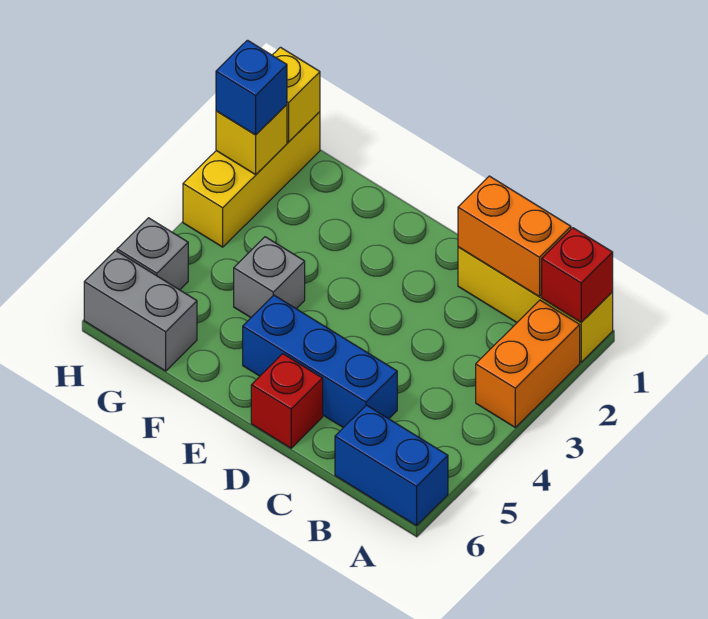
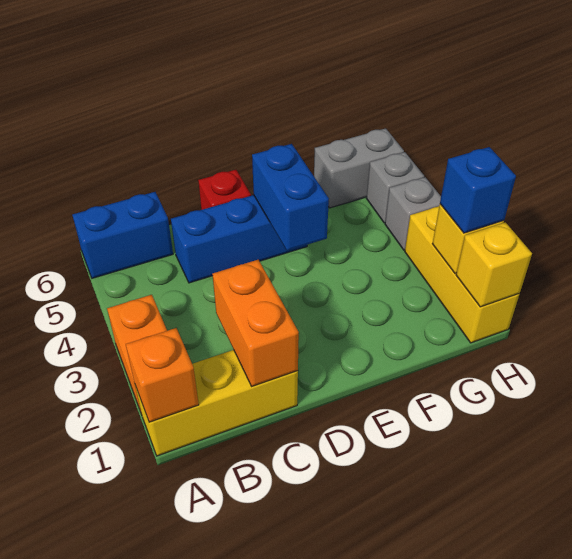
red 1x1 brick [542,228,613,322] -> orange 1x1 brick [126,328,199,422]
orange 1x2 brick [458,176,571,297] -> orange 1x2 brick turned to [212,260,299,386]
none -> blue 1x2 brick [252,144,329,251]
grey 1x1 brick [234,237,305,317] -> grey 1x1 brick moved to [385,177,441,250]

